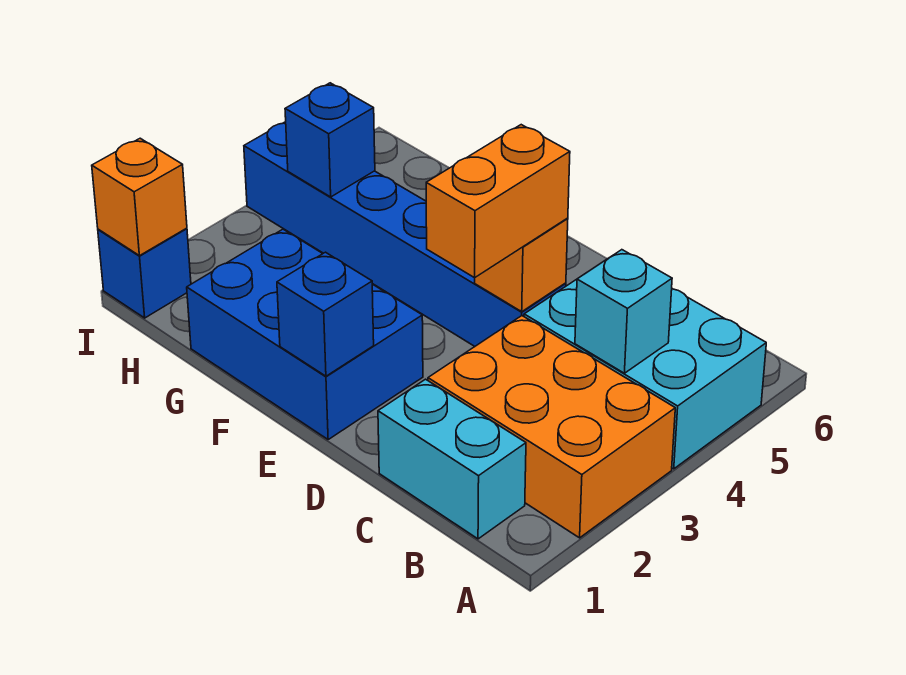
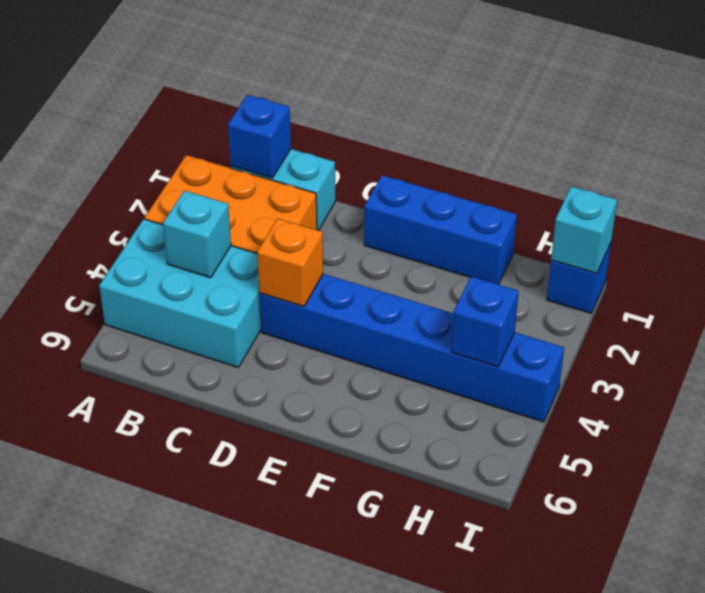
orange 1x2 brick [426,125,570,278] -> none
blue 2x3 brick [187,229,423,439] -> blue 1x3 brick [364,175,517,284]
blue 1x1 brick [277,252,374,376] -> blue 1x1 brick moved to [228,95,291,178]
orange 1x1 brick [92,138,187,256] -> cyan 1x1 brick [551,187,617,273]

